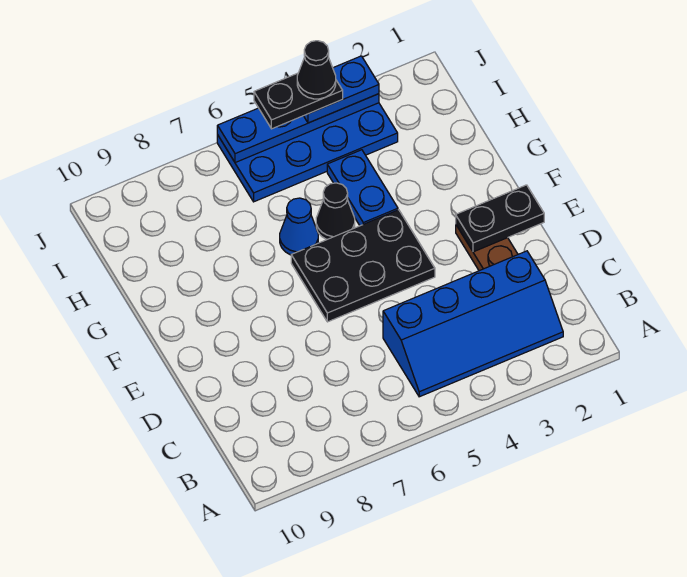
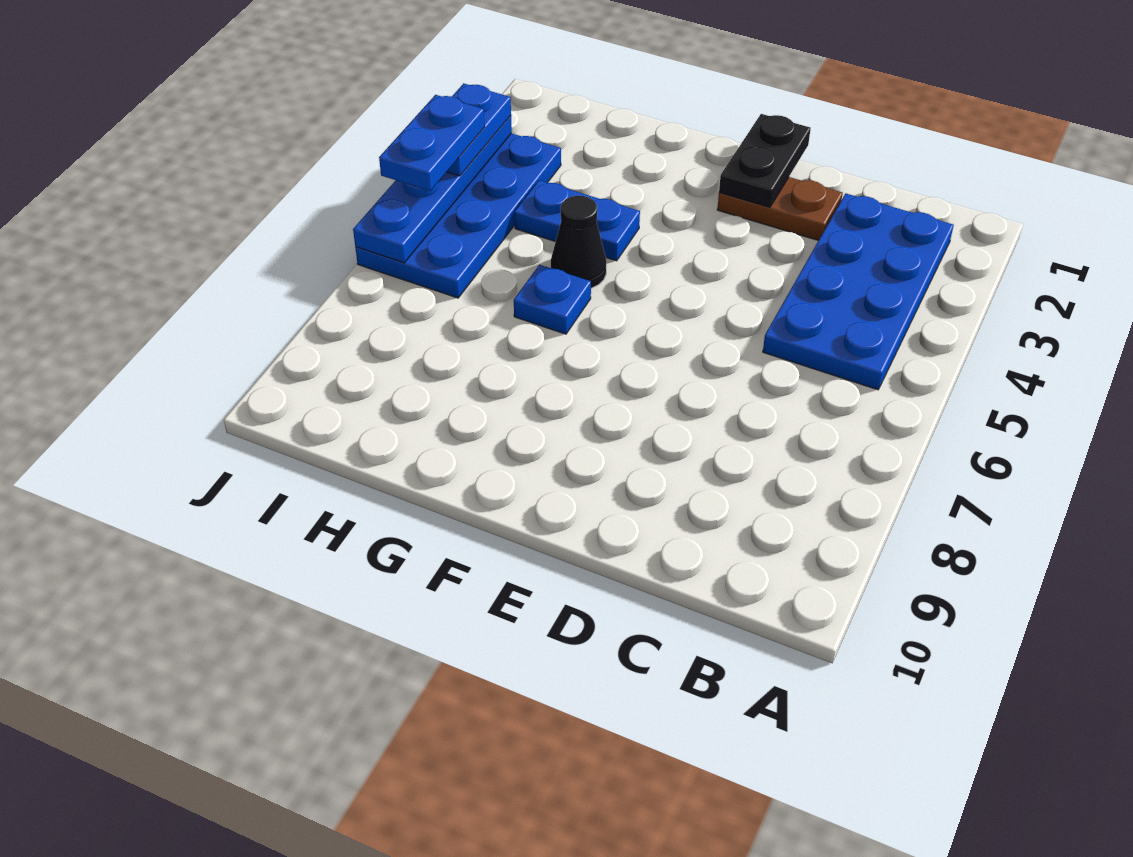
blue 2x4 slope [383,251,563,397] -> blue 2x4 plate [763,193,954,390]
black 2x3 plate [291,210,435,322] -> none
blue 1x1 cone [280,198,318,255] -> blue 1x1 plate [514,265,591,334]
black 1x2 plate [254,73,343,129] -> blue 1x2 plate [379,95,485,191]
black 1x1 cone [297,41,336,99] -> none

